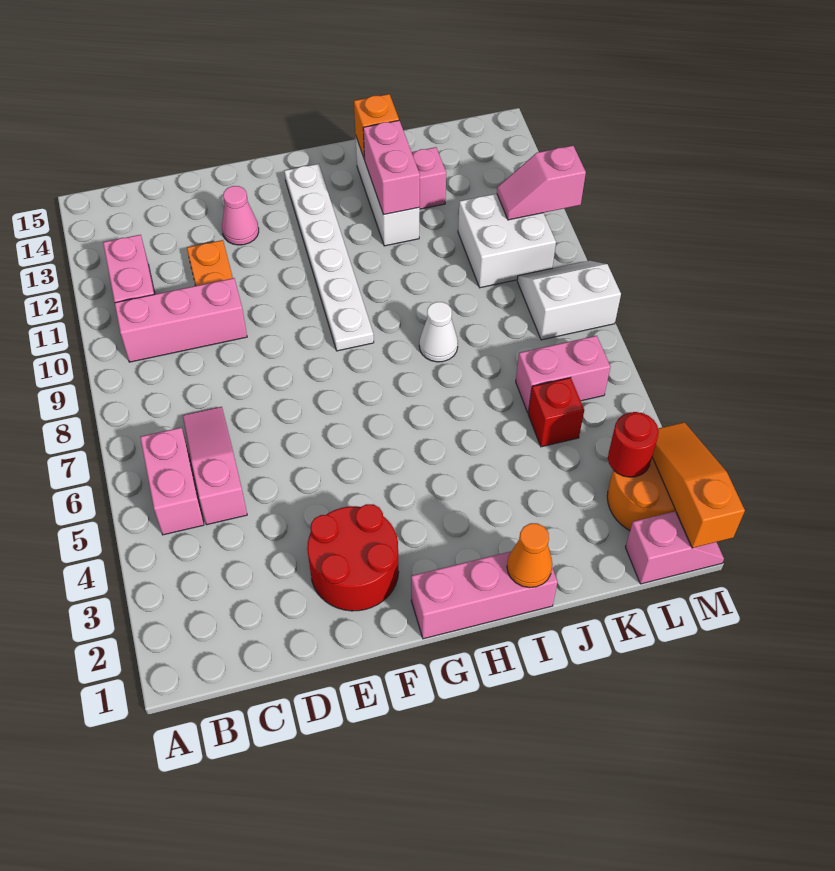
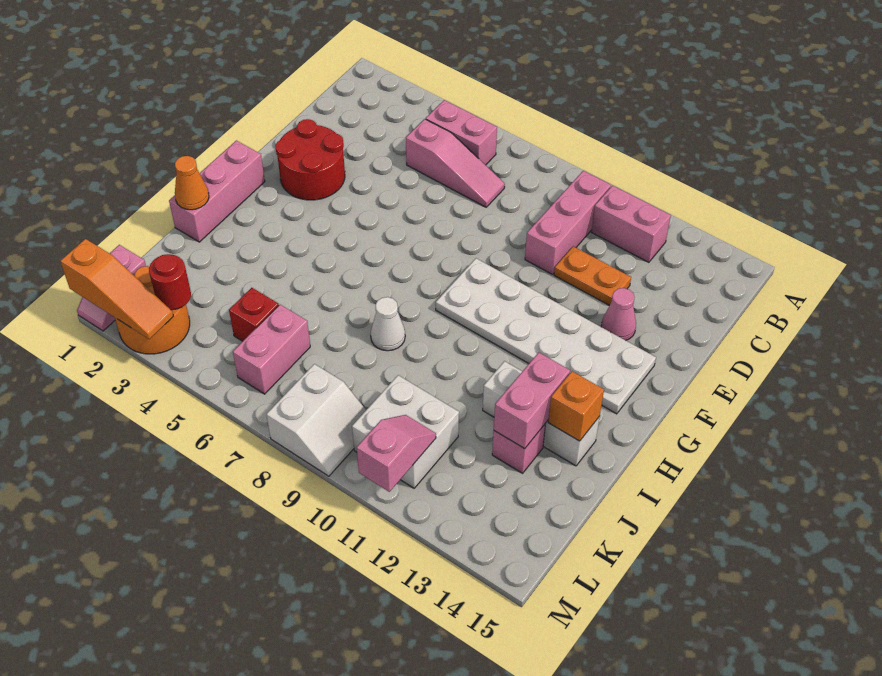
white 1x6 plate [284,164,374,351] -> white 2x6 plate [436,258,656,414]
pink 1x2 brick [363,121,420,215] -> pink 1x2 brick turned to [494,352,570,449]

